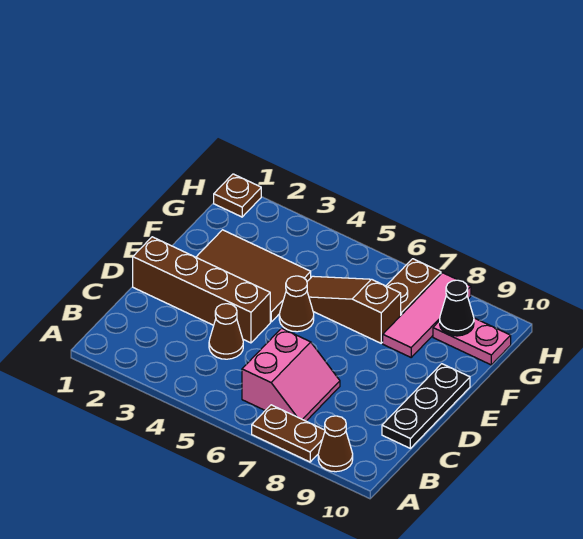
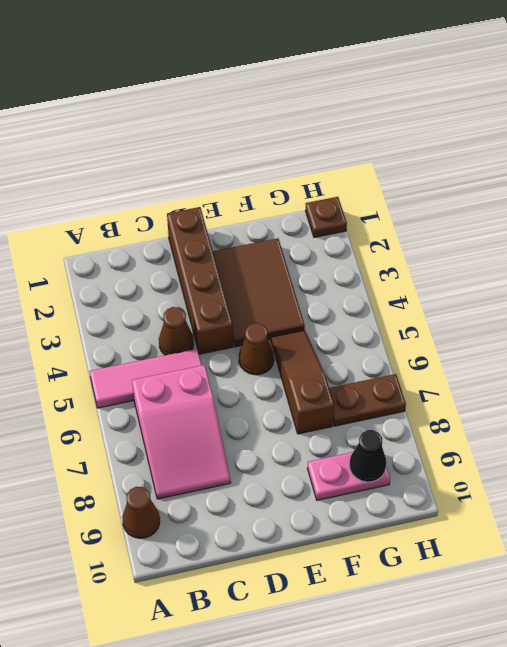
brown 1x2 plate [252,405,325,462] -> none
pink 2x2 slope [242,328,340,421] -> pink 2x3 slope [132,365,231,499]
black 1x3 plate [382,364,470,448] -> none
pink 1x3 tile [383,273,471,357] -> pink 1x3 tile moved to [90,349,202,408]
pink 1x2 plate [433,318,511,365] -> pink 1x2 plate turned to [307,452,390,500]

